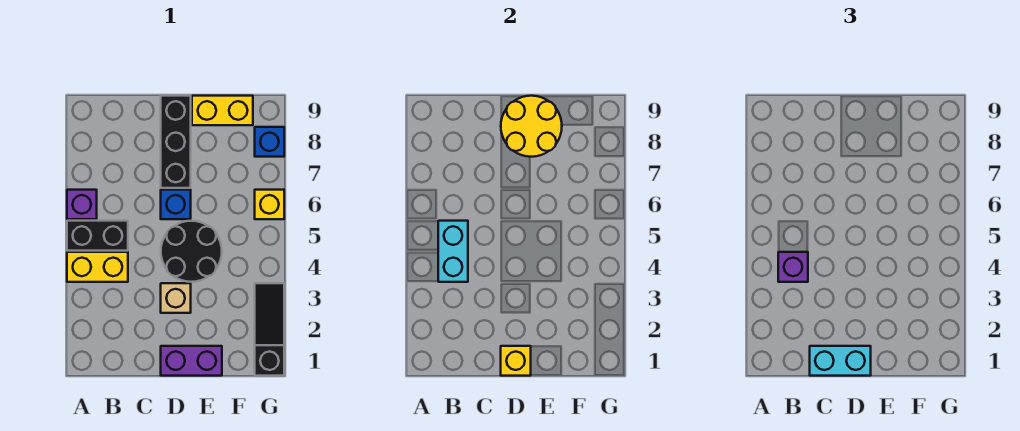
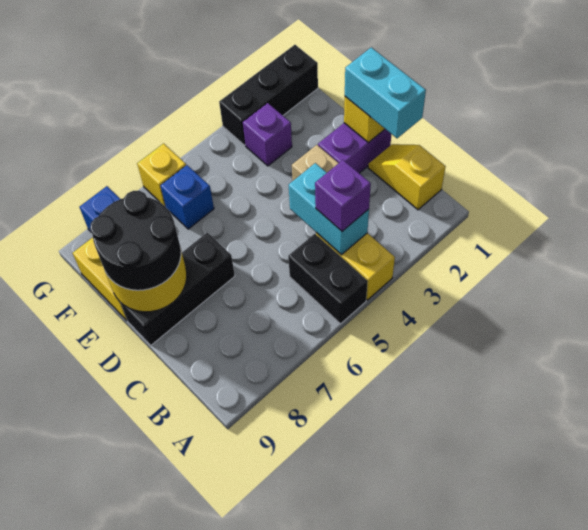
purple 1x1 brick [67,190,97,219] -> purple 1x1 brick moved to [243,103,292,166]
none -> yellow 1x2 slope [368,144,446,210]
cyan 1x2 brick [438,221,468,282] -> cyan 1x2 brick turned to [289,163,369,255]
purple 1x2 brick [161,346,222,376] -> purple 1x2 brick turned to [318,123,391,173]
black 2x2 round brick [161,221,222,282] -> black 2x2 round brick moved to [90,191,181,290]
blue 1x1 brick [161,190,191,219] -> blue 1x1 brick moved to [160,165,214,229]
black 1x3 slope [255,283,284,376] -> black 1x3 brick [219,45,318,145]

